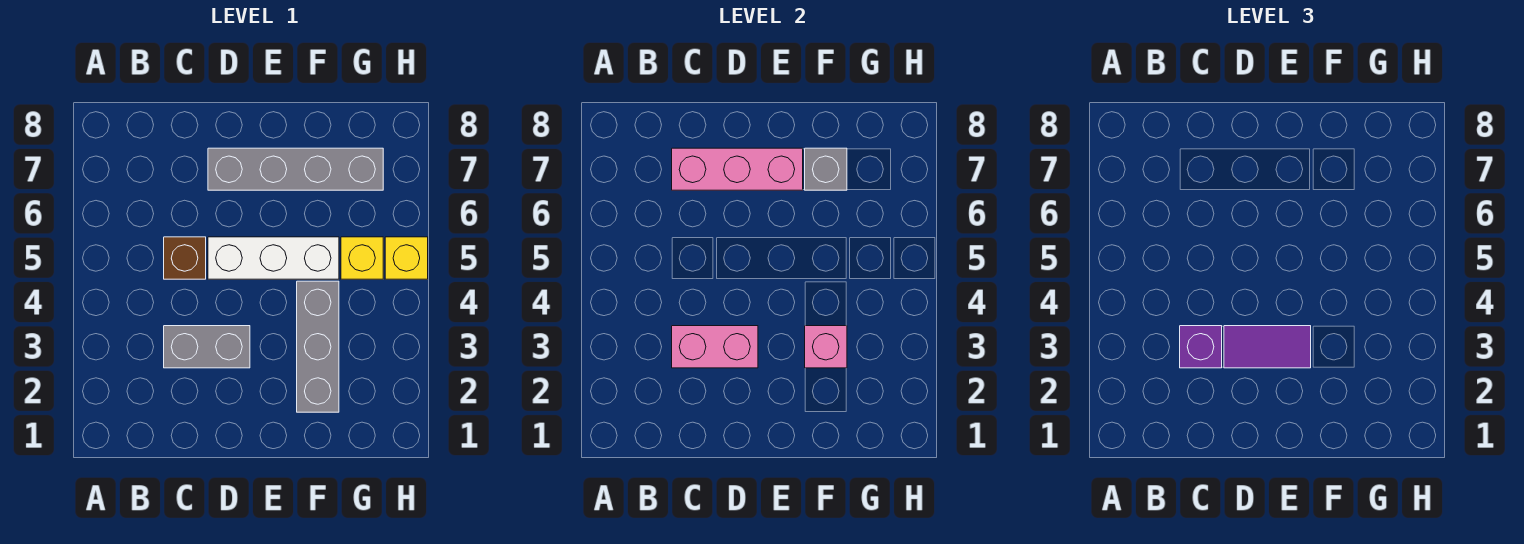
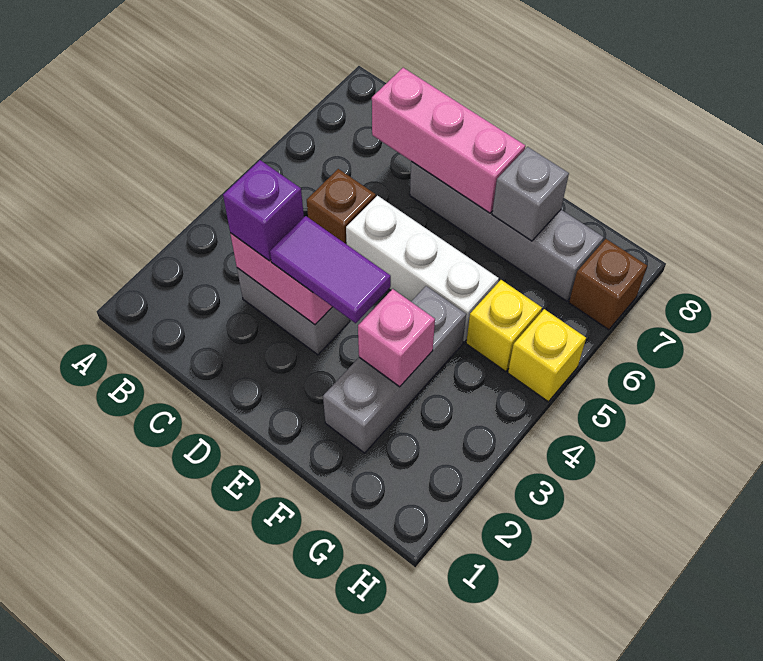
none -> brown 1x1 brick [569,239,647,330]

